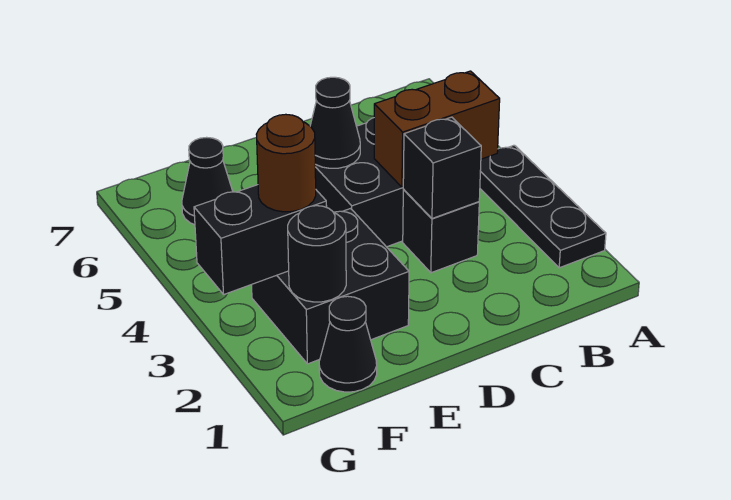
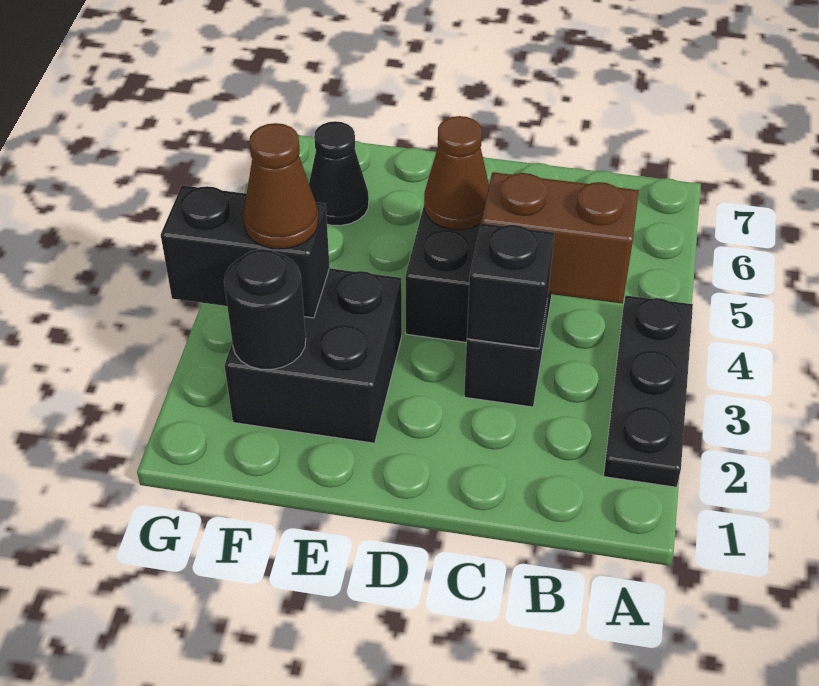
black 1x1 cone [310,77,360,168] -> brown 1x1 cone [424,116,489,230]
black 1x1 cone [319,296,377,392] -> none
brown 1x1 round brick [256,114,316,212] -> brown 1x1 cone [243,123,318,249]

